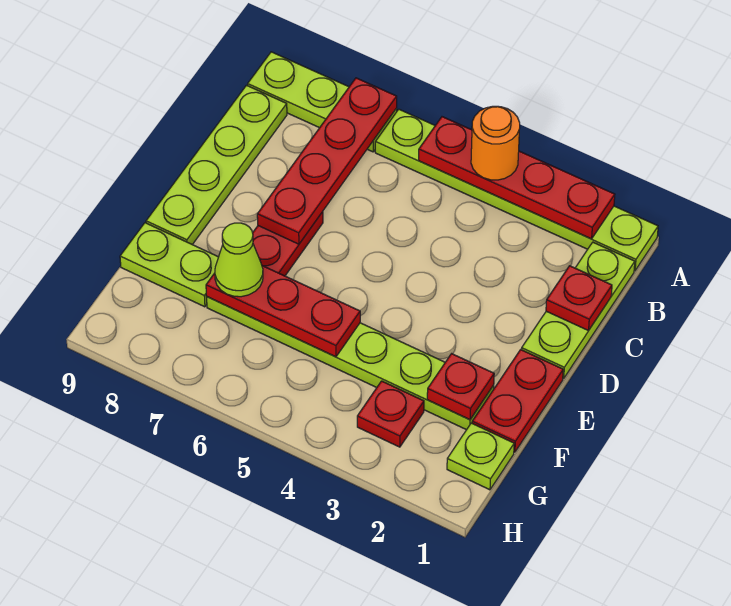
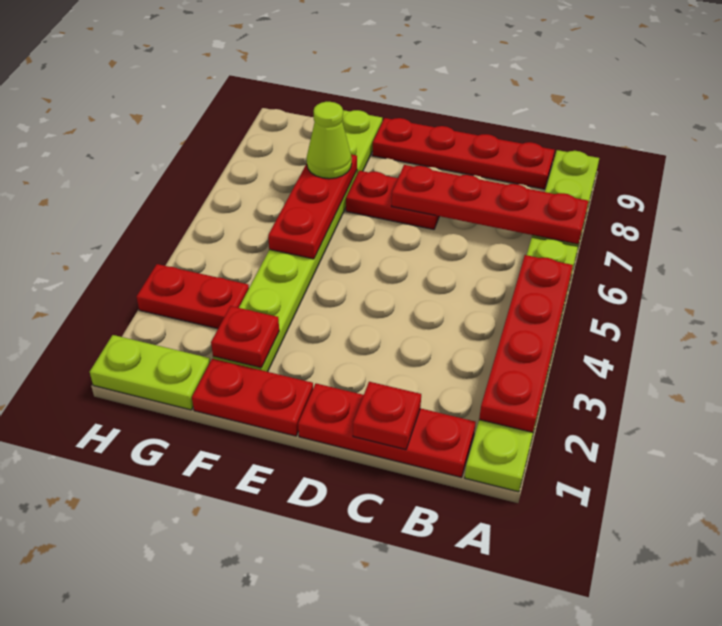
orange 1x1 round brick [471,106,520,180] -> none
lime 1x3 plate [522,242,635,378] -> red 1x3 plate [298,384,476,477]
lime 1x4 plate [146,85,287,245] -> red 1x4 plate [372,118,554,189]
lime 1x1 plate [447,423,514,490] -> lime 1x2 plate [90,335,210,410]
red 1x1 plate [357,381,424,447] -> red 1x2 plate [137,264,249,329]

